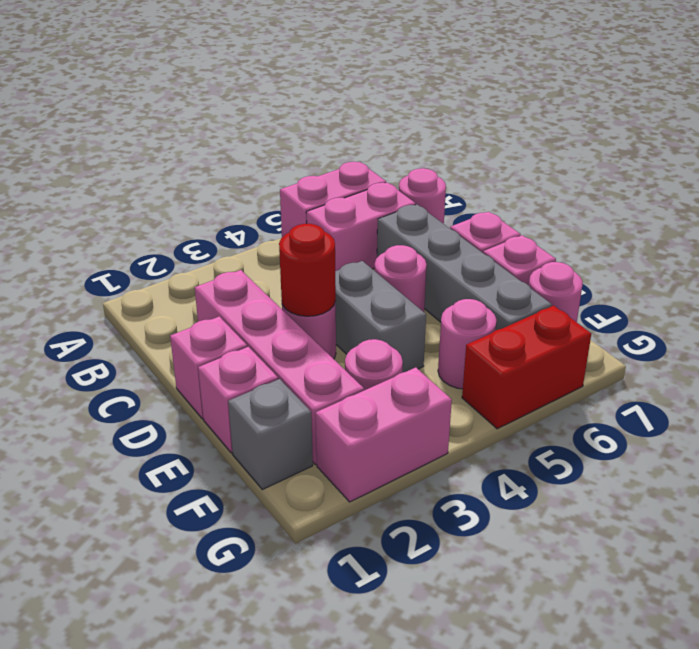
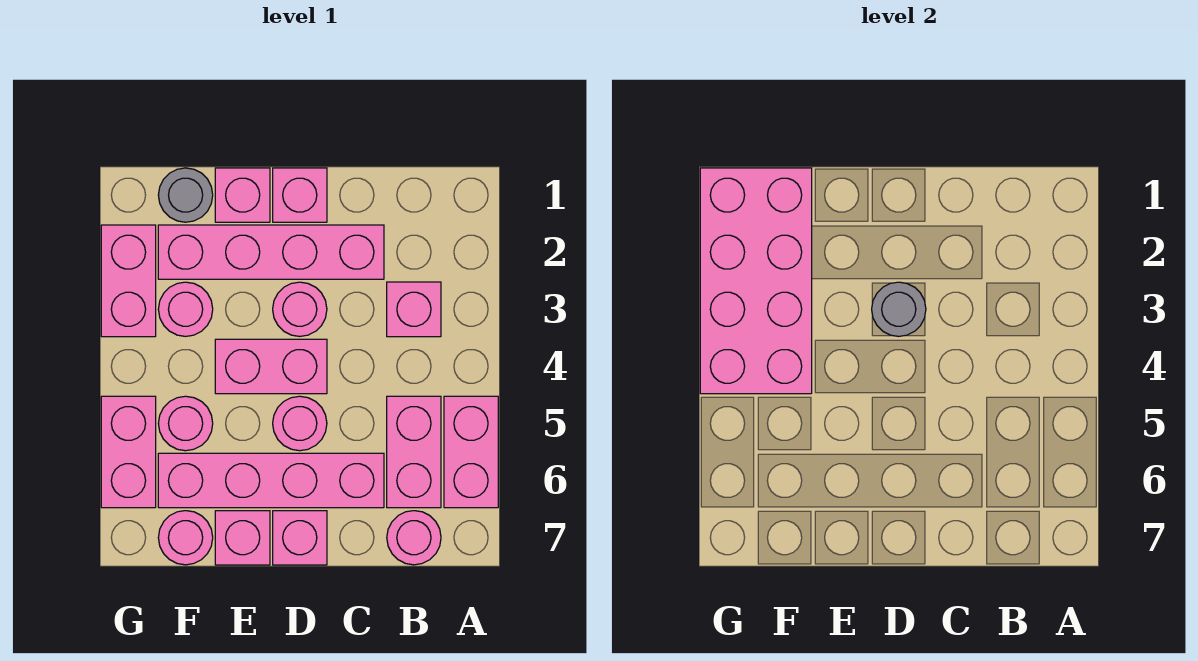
none -> pink 1x1 brick [387,282,441,337]
grey 1x4 brick [377,205,552,330] -> pink 1x4 brick [158,453,384,508]
red 1x1 round brick [279,224,336,316] -> grey 1x1 round brick [872,282,926,336]
grey 1x2 brick [335,261,426,373] -> pink 1x2 brick [215,339,327,394]
grey 1x1 brick [228,379,313,490] -> grey 1x1 round brick [158,168,213,222]
none -> pink 2x4 brick [700,168,812,394]
red 1x2 brick [462,306,591,429] -> pink 1x2 brick [101,396,156,508]

